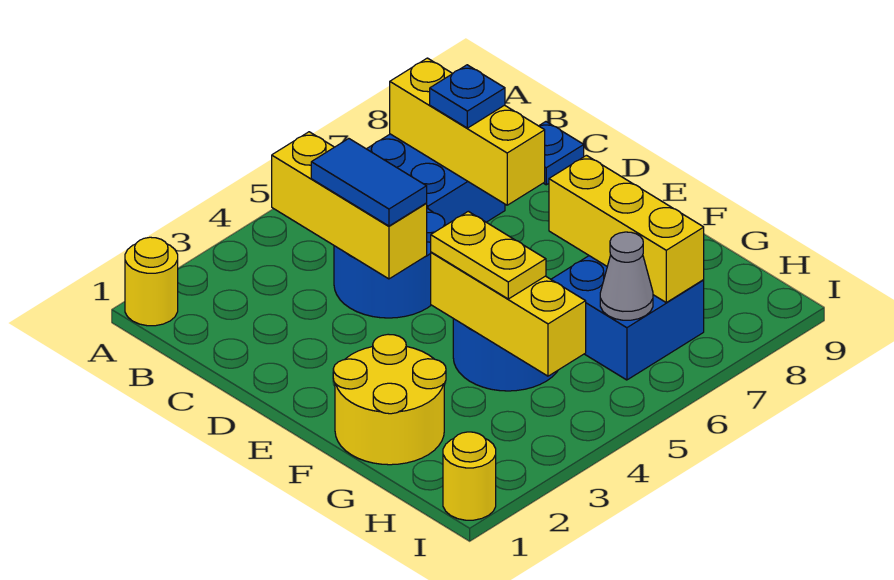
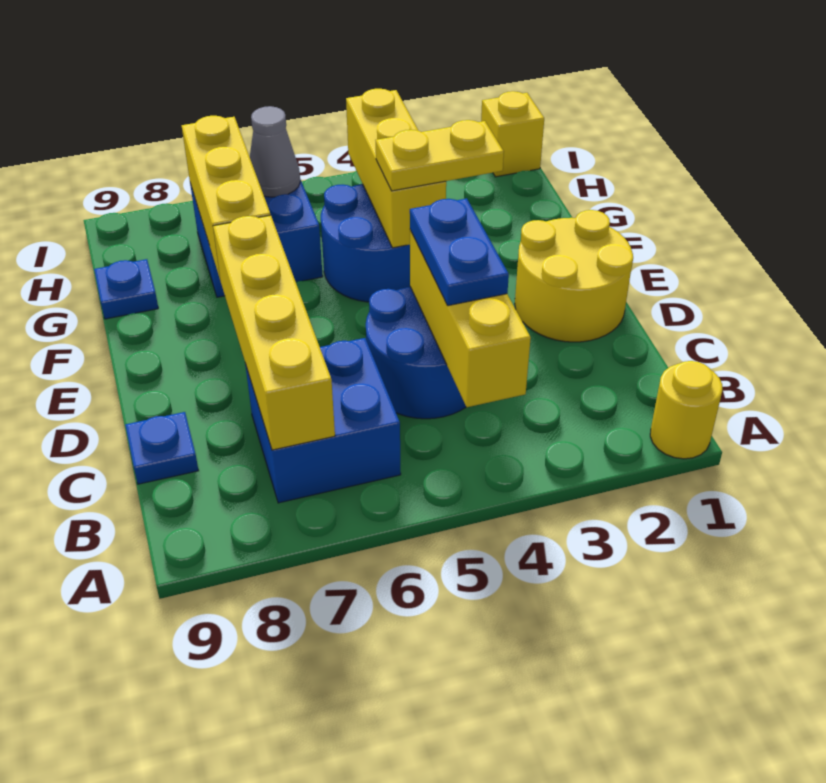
yellow 1x3 brick [390,58,545,205] -> yellow 1x4 brick [213,215,335,450]
blue 1x2 tile [311,139,427,226] -> blue 1x2 plate [410,198,509,306]
blue 1x1 plate [430,65,505,128] -> blue 1x1 plate moved to [94,259,158,319]
yellow 2x2 round brick [333,334,446,465] -> yellow 2x2 round brick moved to [515,210,633,342]
yellow 1x2 plate [431,211,546,299] -> yellow 1x2 plate turned to [376,120,504,191]
yellow 1x1 round brick [443,432,496,520] -> yellow 1x1 brick [481,91,544,177]

